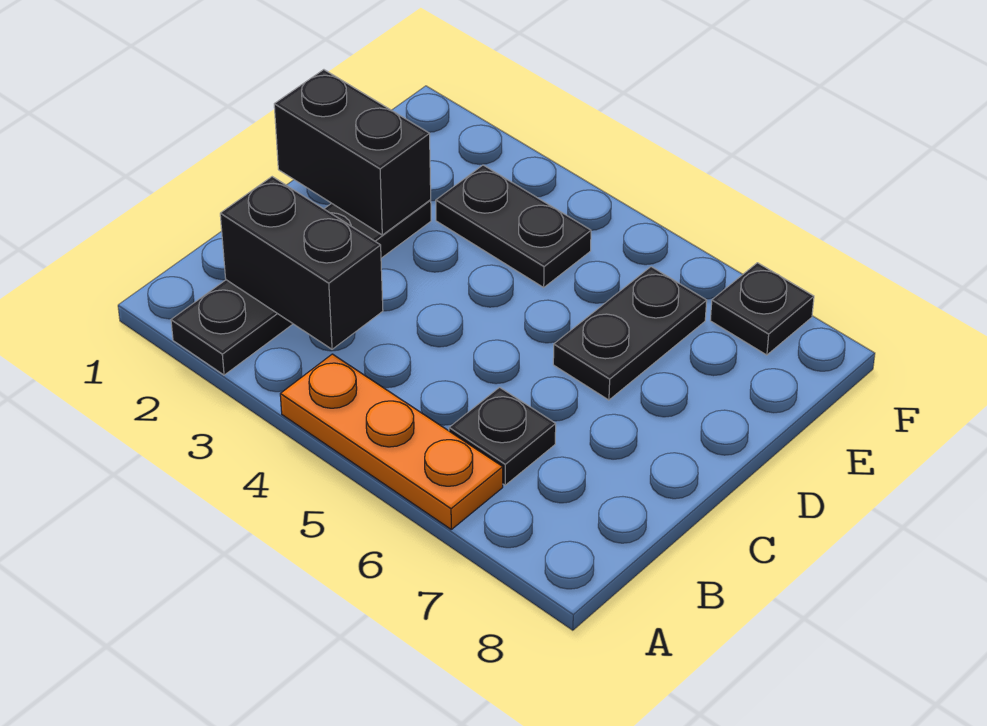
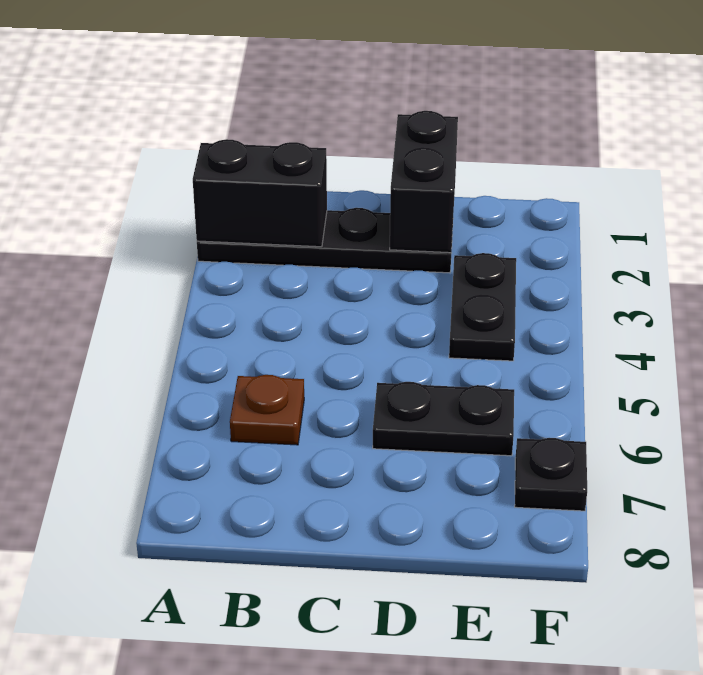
orange 1x3 plate [280,354,503,529] -> none
black 1x2 brick [220,177,383,349] -> black 1x2 brick turned to [193,139,327,247]
black 1x1 plate [449,387,556,485] -> brown 1x1 plate [230,375,304,445]

